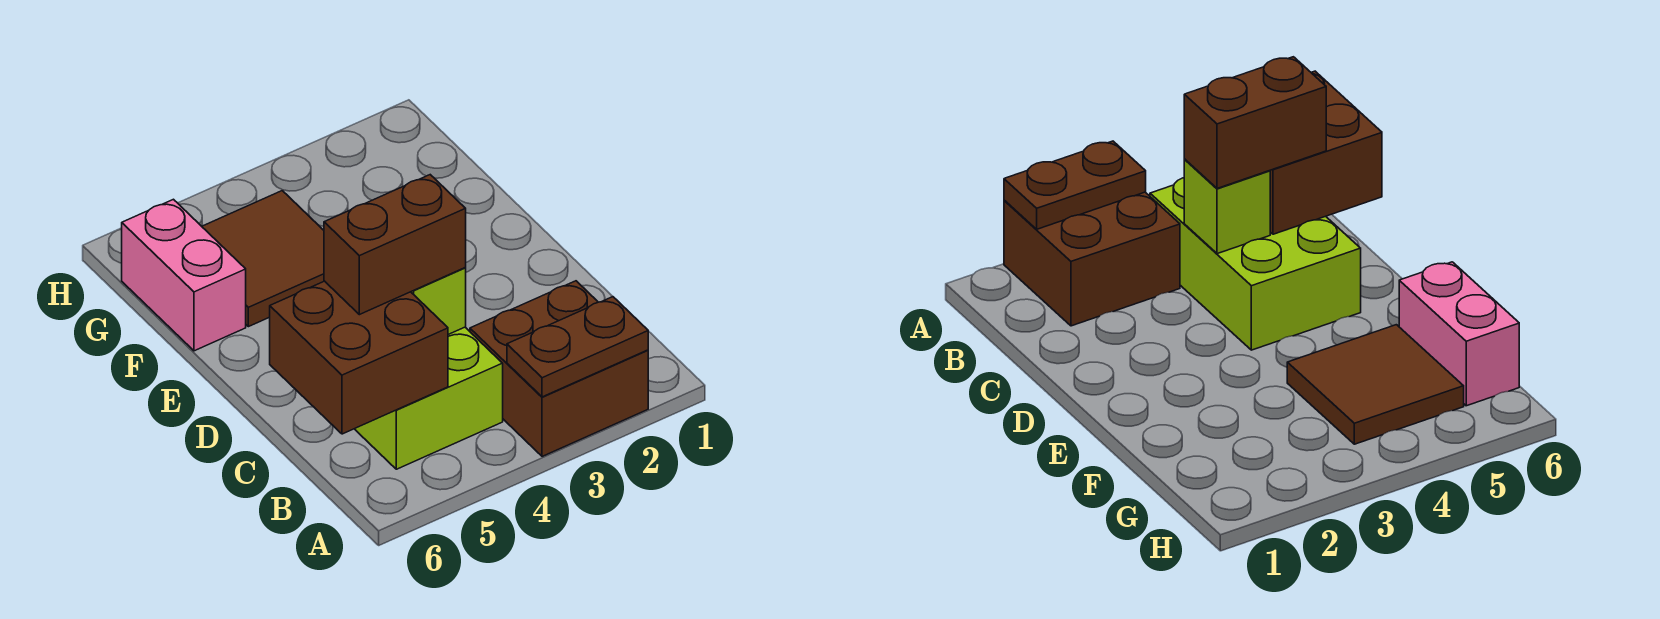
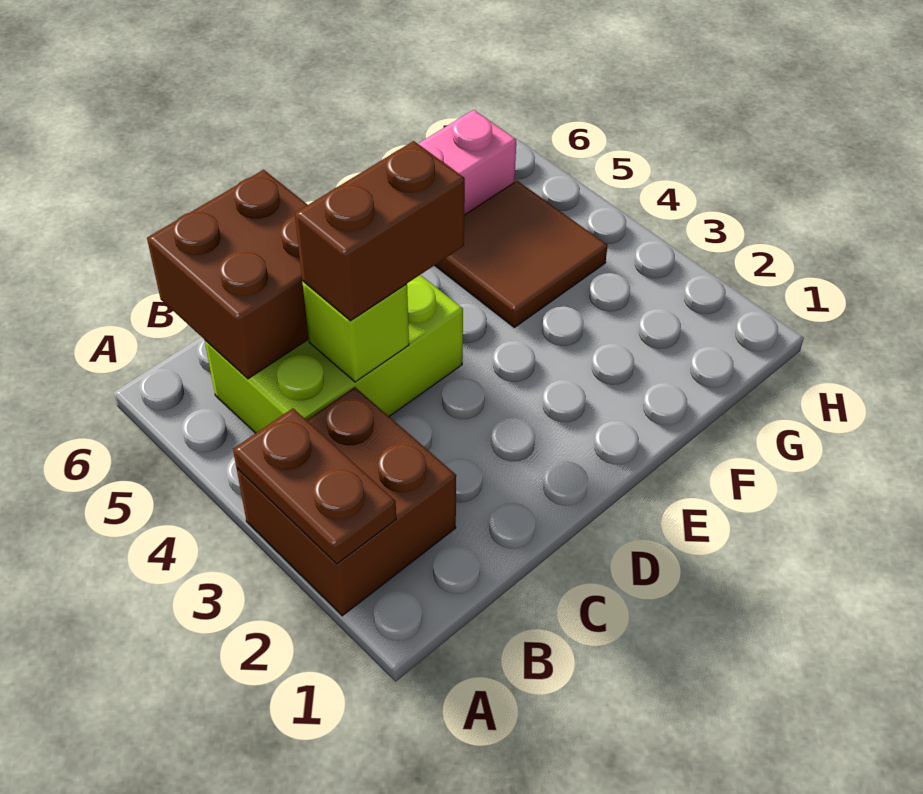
brown 1x2 brick [324,175,466,315] -> brown 1x2 brick turned to [295,141,465,321]

